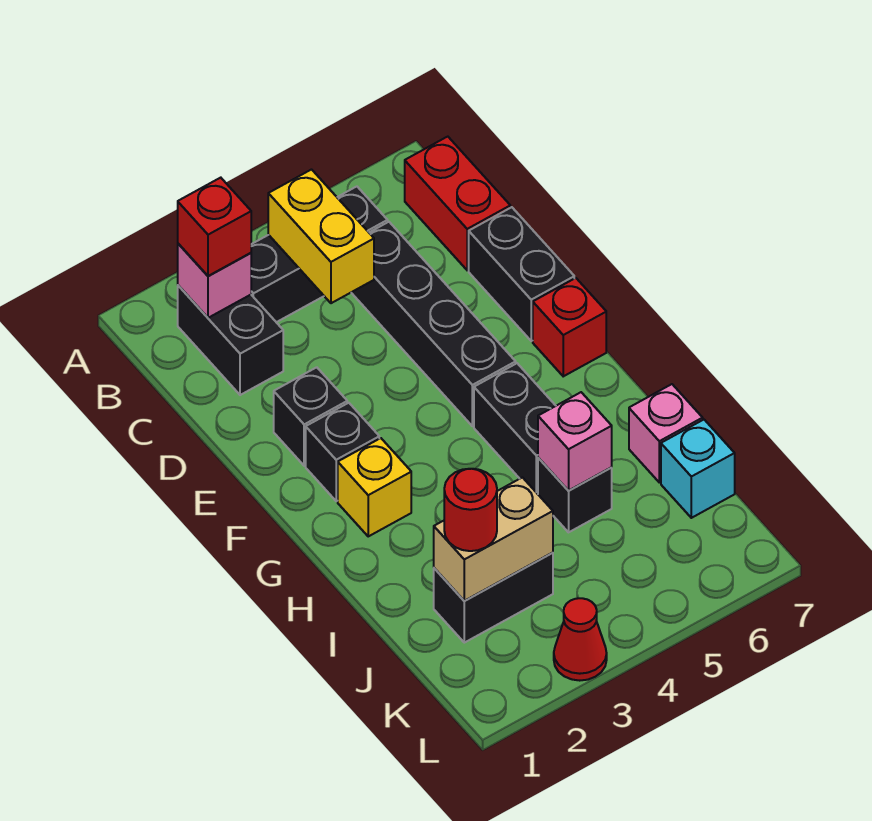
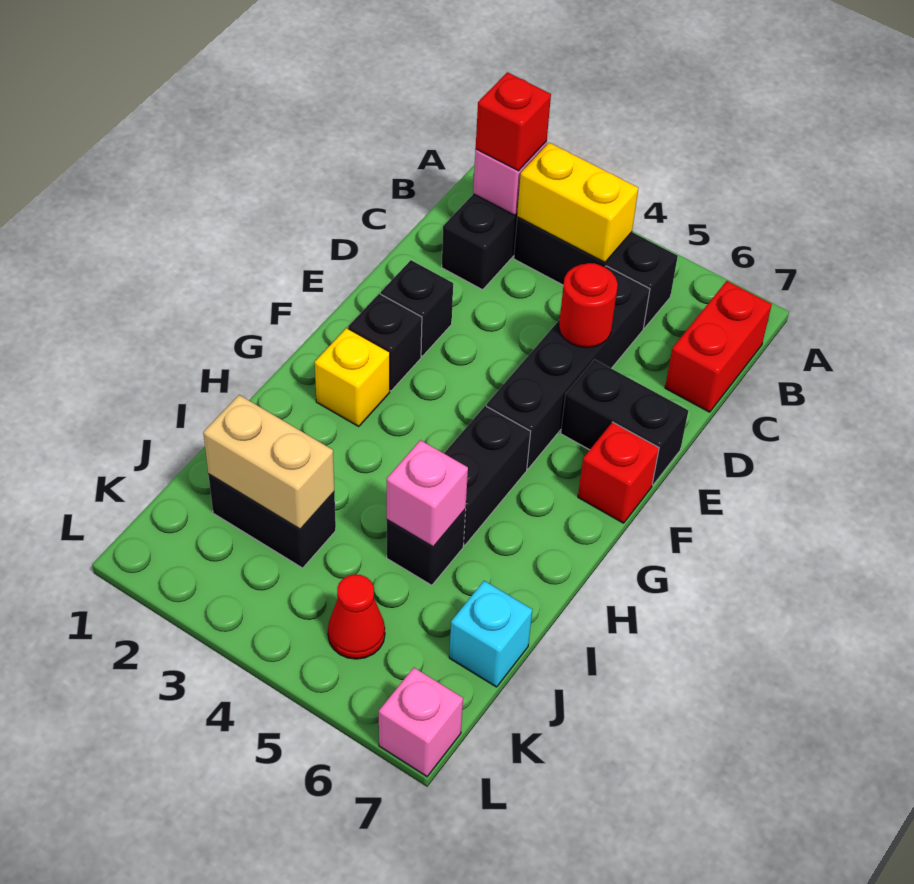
yellow 1x2 brick [268,170,374,303] -> yellow 1x2 brick turned to [517,143,638,262]
black 1x2 brick [469,207,574,341] -> black 1x2 brick turned to [561,359,688,485]
pink 1x1 brick [629,384,703,482] -> pink 1x1 brick moved to [379,668,463,776]
red 1x1 round brick [444,469,497,551] -> red 1x1 round brick moved to [559,263,618,348]
red 1x1 cone [554,598,607,681] -> red 1x1 cone moved to [328,574,385,659]

